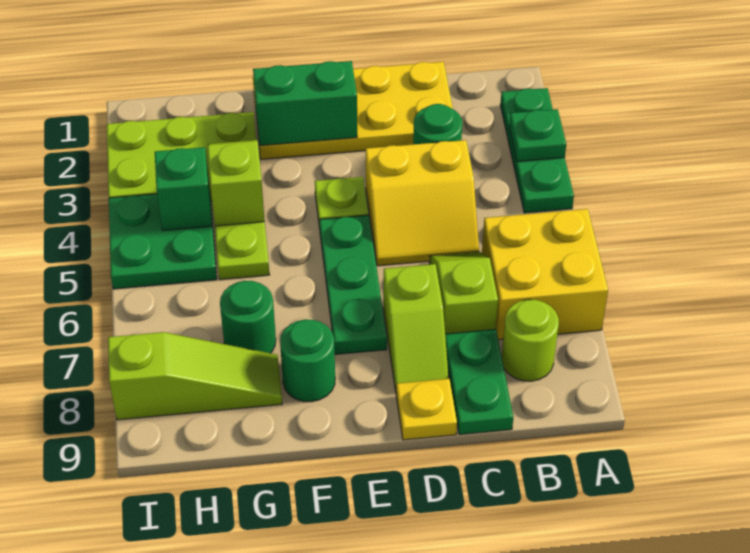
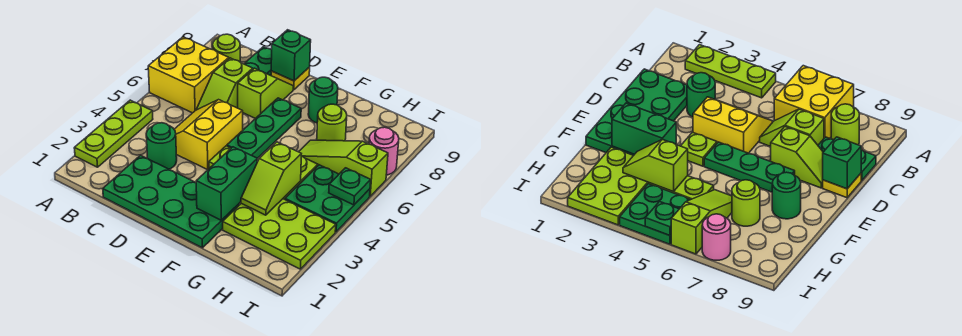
green 1x3 plate [500,88,574,213] -> lime 1x3 plate [74,100,153,167]
green 1x1 plate [509,109,566,161] -> green 1x1 plate moved to [329,168,371,205]
yellow 2x4 plate [253,62,453,159] -> green 2x4 plate [103,155,239,248]
yellow 2x2 slope [366,140,479,266] -> yellow 2x2 slope turned to [174,100,243,170]
green 1x2 brick [253,61,357,146] -> green 1x2 brick turned to [196,147,257,220]
green 1x1 round brick [220,281,276,353] -> lime 1x1 round brick [317,104,347,141]
lime 1x3 slope [108,332,282,420] -> lime 1x3 slope moved to [299,140,388,196]
green 1x1 brick [155,147,212,230] -> green 1x1 brick moved to [271,30,311,81]
none -> pink 1x1 round brick [369,127,399,175]

